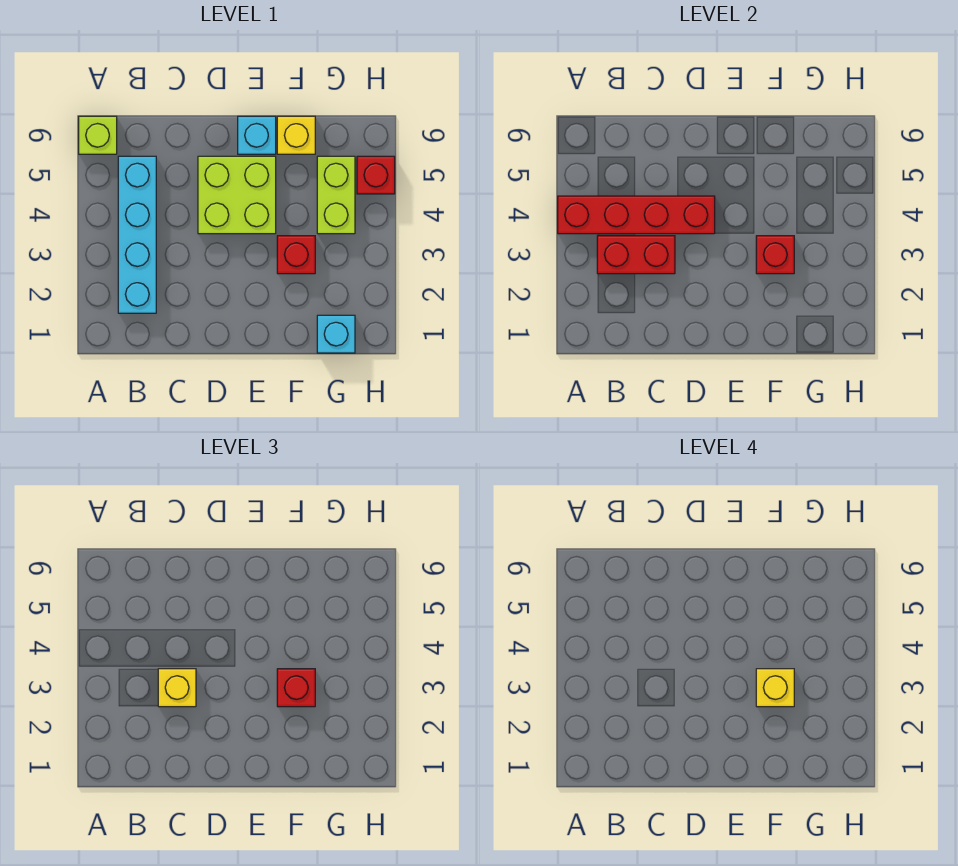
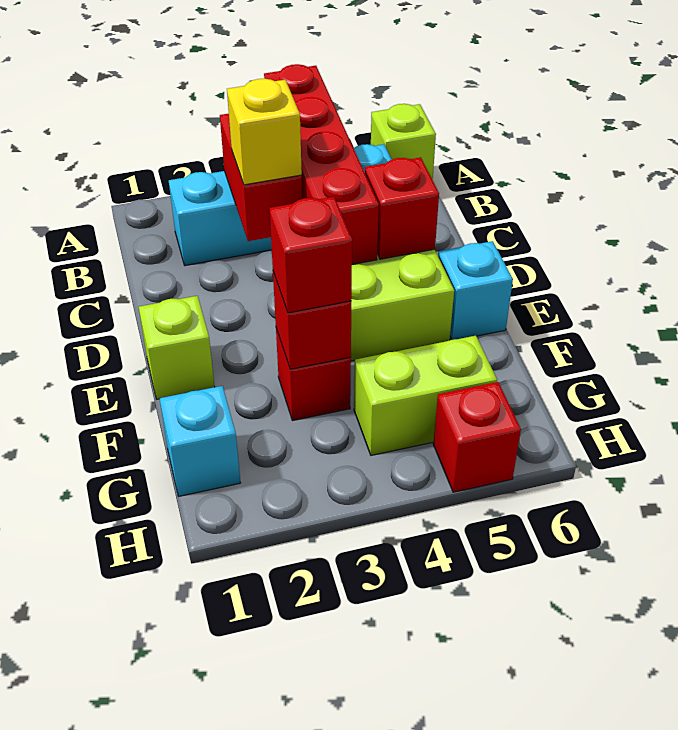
none -> red 1x1 brick [365,157,439,259]
none -> lime 1x1 brick [139,296,215,399]
yellow 1x1 brick [756,669,794,707] -> none
yellow 1x1 brick [277,116,315,154] -> none

